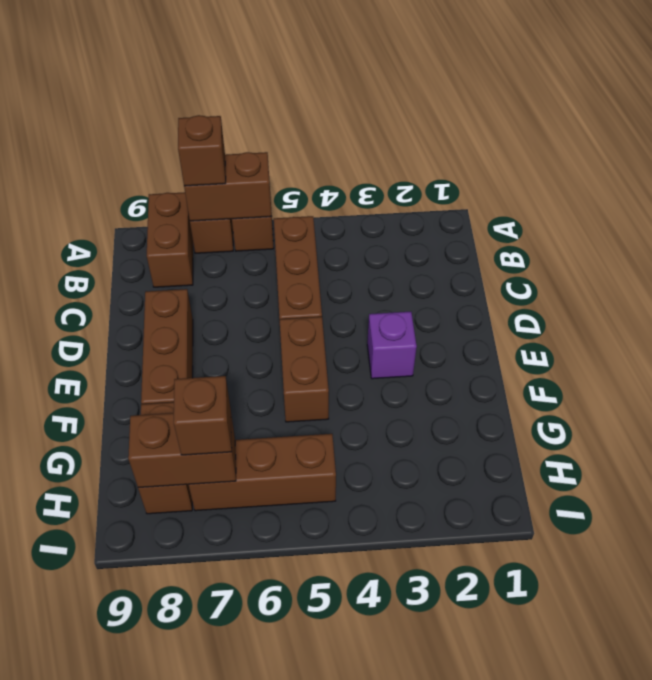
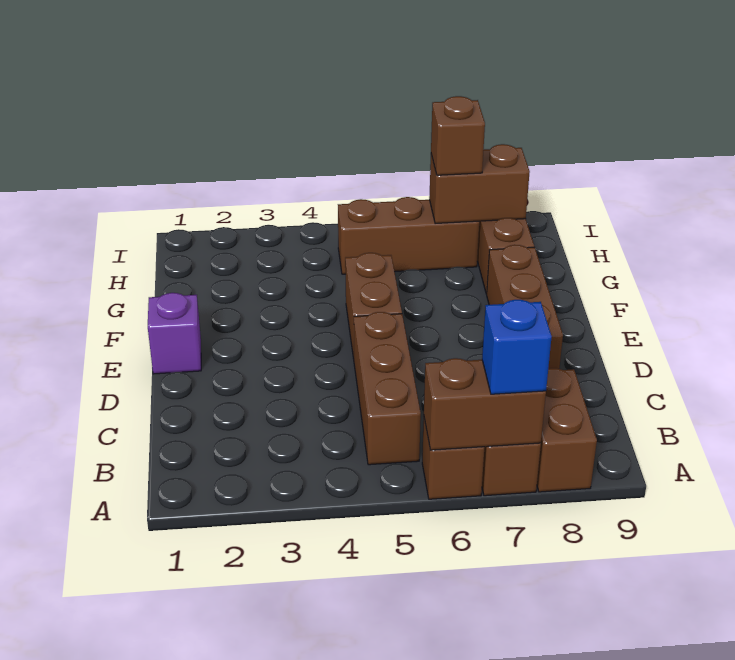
brown 1x1 brick [178,115,226,186] -> blue 1x1 brick [482,300,552,394]
purple 1x1 brick [367,312,417,379] -> purple 1x1 brick moved to [148,293,201,374]

